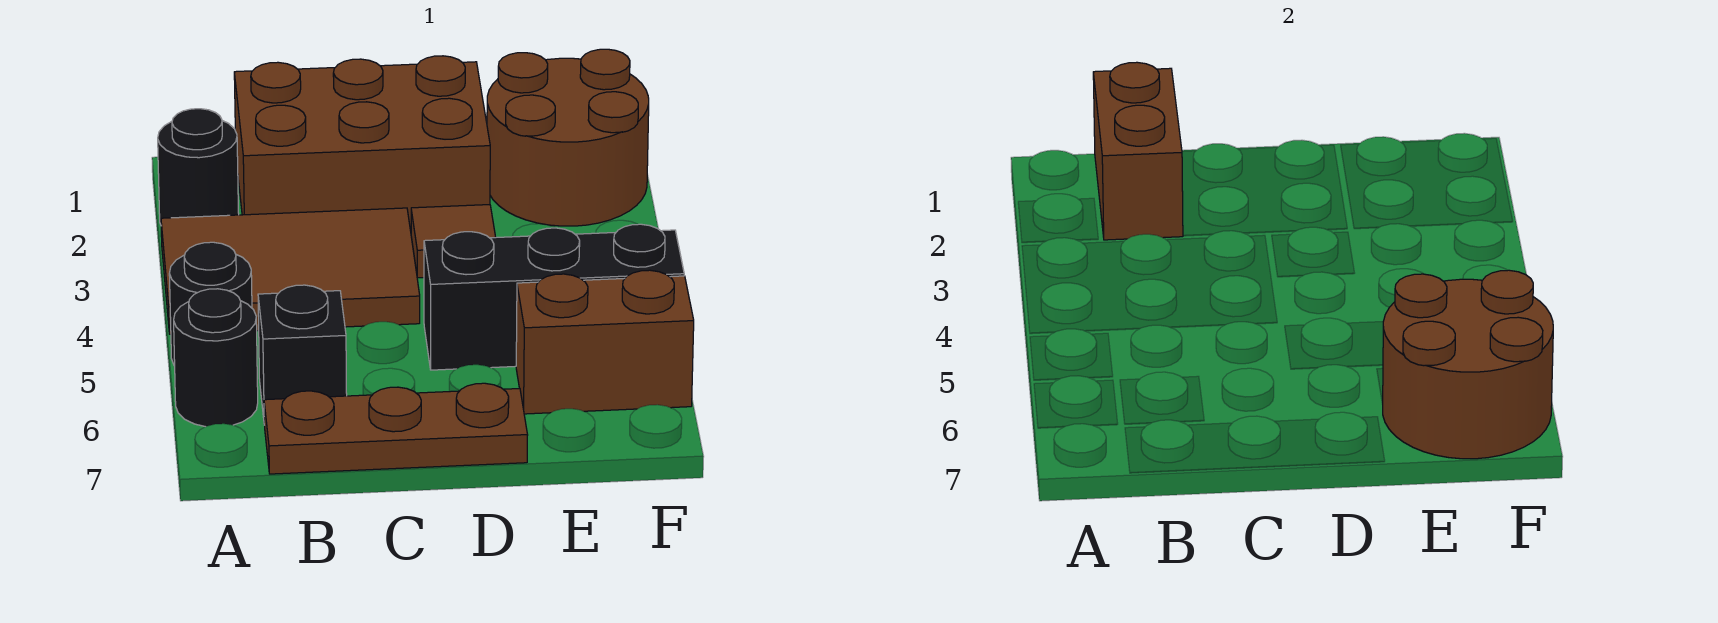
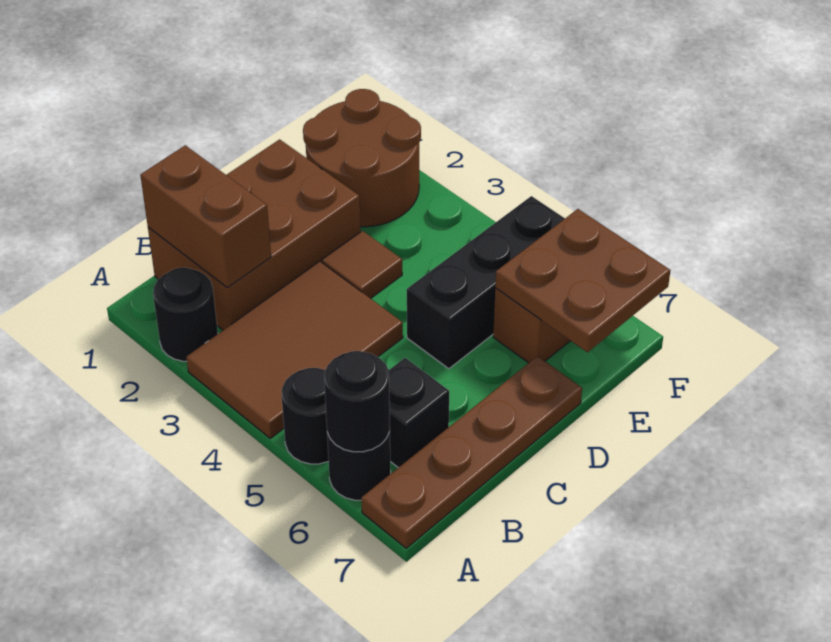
none -> black 1x1 round brick [324,351,390,452]
brown 1x3 plate [264,383,528,474] -> brown 1x4 plate [361,356,582,548]
brown 2x2 round brick [1383,270,1553,459] -> brown 2x2 plate [495,209,670,352]

